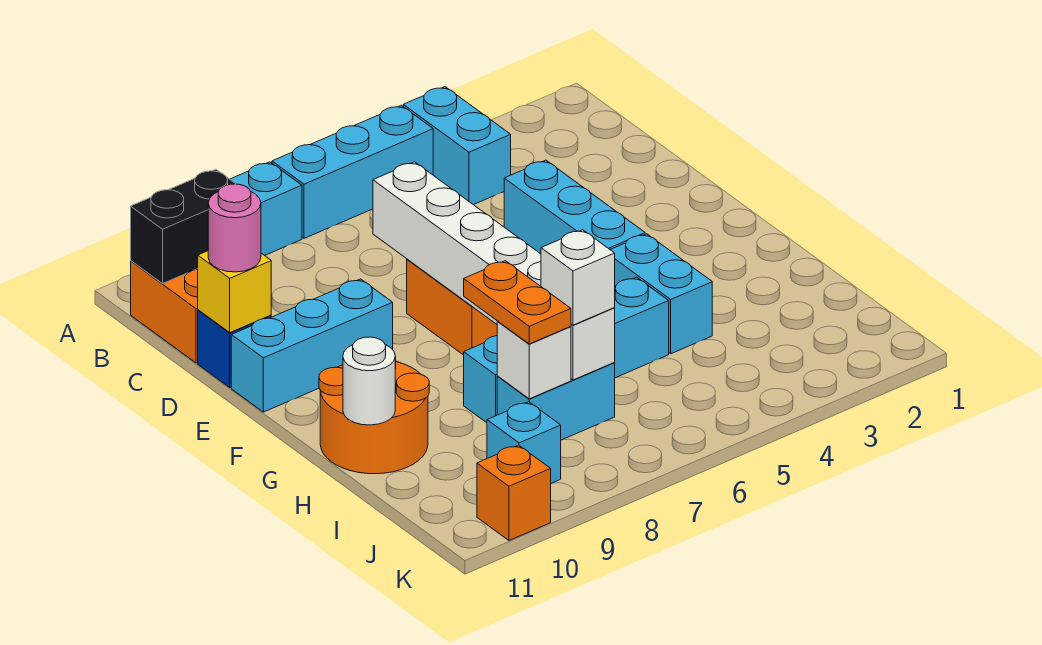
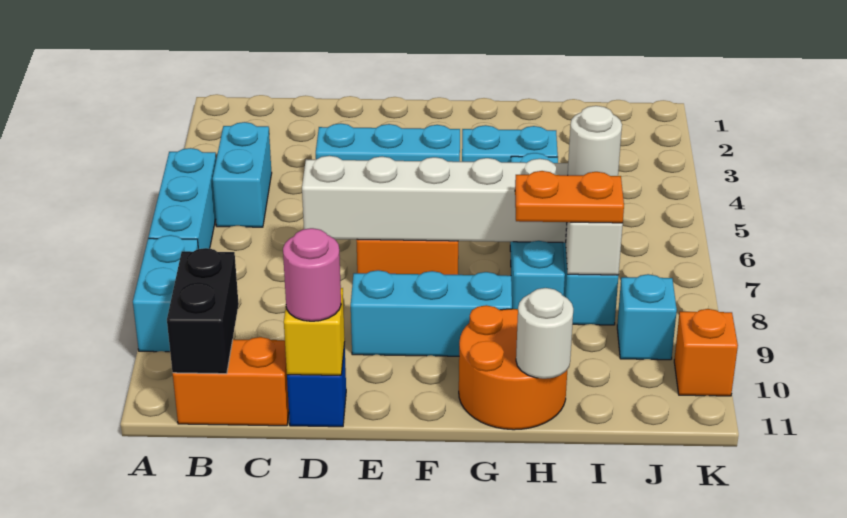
cyan 1x2 brick [403,87,511,205] -> cyan 1x2 brick turned to [213,122,272,227]
cyan 1x3 brick [231,279,393,412] -> cyan 1x3 brick turned to [351,270,512,356]
white 1x1 brick [541,230,615,325] -> white 1x1 round brick [568,106,622,176]

